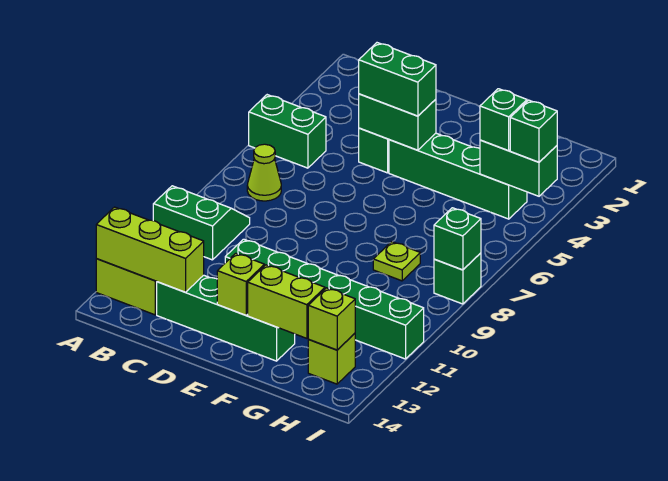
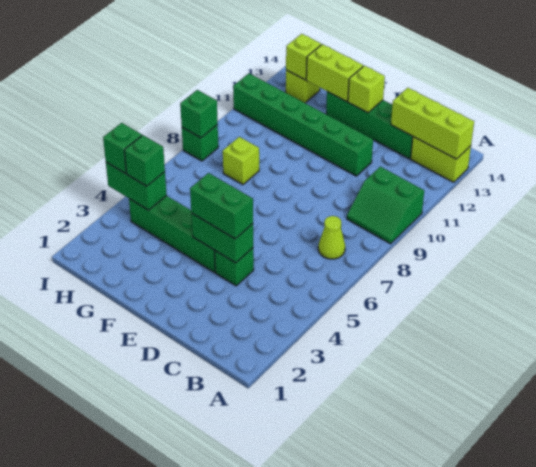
green 1x2 brick [249,95,326,168] -> none
lime 1x1 plate [373,242,420,281] -> lime 1x1 brick [223,137,259,185]

